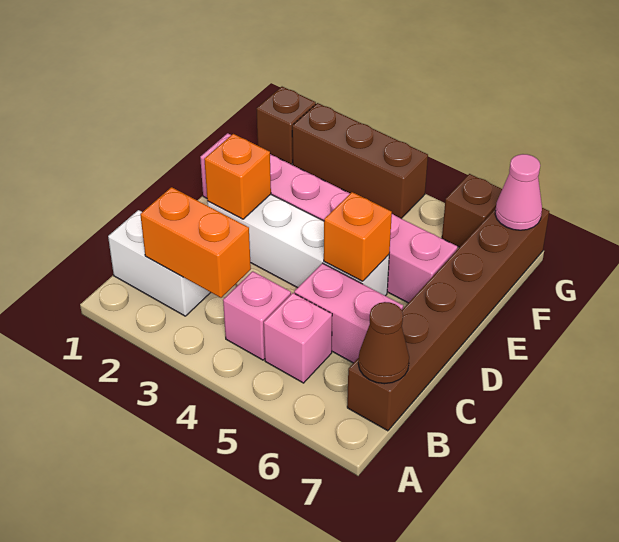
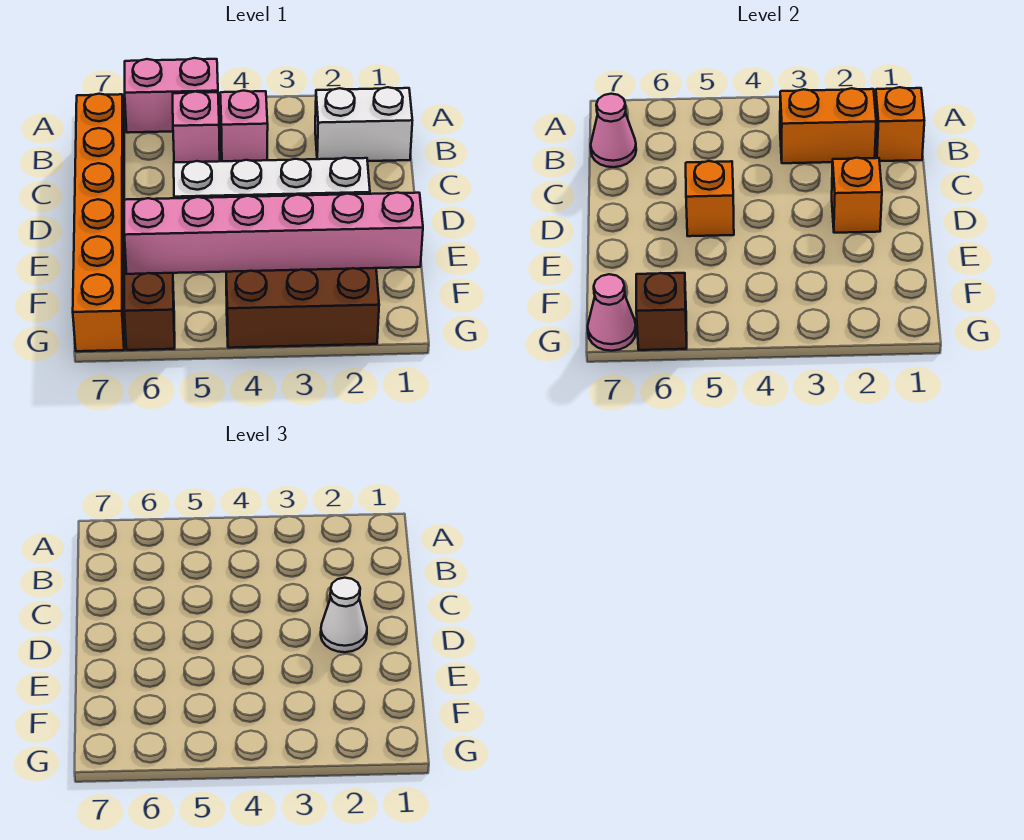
none -> orange 1x1 brick [875,87,924,161]
brown 1x6 brick [347,208,549,431] -> orange 1x6 brick [73,94,124,351]
brown 1x1 cone [358,302,409,384] -> pink 1x1 cone [591,94,636,167]
pink 1x2 brick [294,263,403,363] -> pink 1x2 brick moved to [125,58,218,133]
none -> white 1x1 cone [321,578,367,652]
brown 1x1 brick [256,87,316,164] -> brown 1x1 brick moved to [636,273,687,350]

